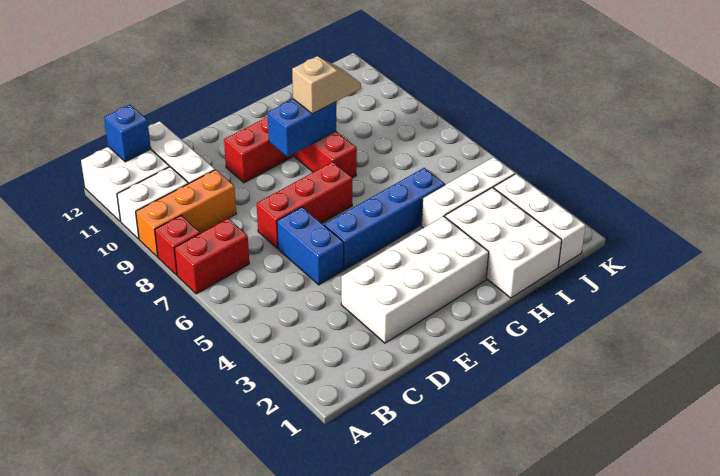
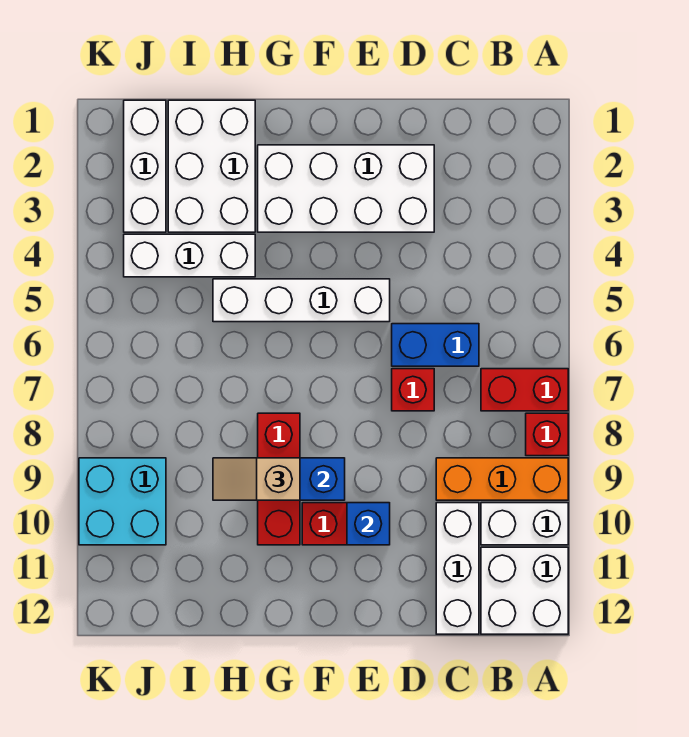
blue 1x1 brick [104,105,151,162] -> blue 1x1 brick moved to [347,503,390,545]
blue 1x2 brick [277,207,344,285] -> blue 1x2 brick turned to [392,324,479,366]
red 1x3 brick [257,162,352,248] -> red 1x1 brick [392,369,434,411]
blue 1x4 brick [324,168,445,269] -> white 1x4 brick [213,279,390,322]
none -> cyan 2x2 brick [79,458,166,545]

